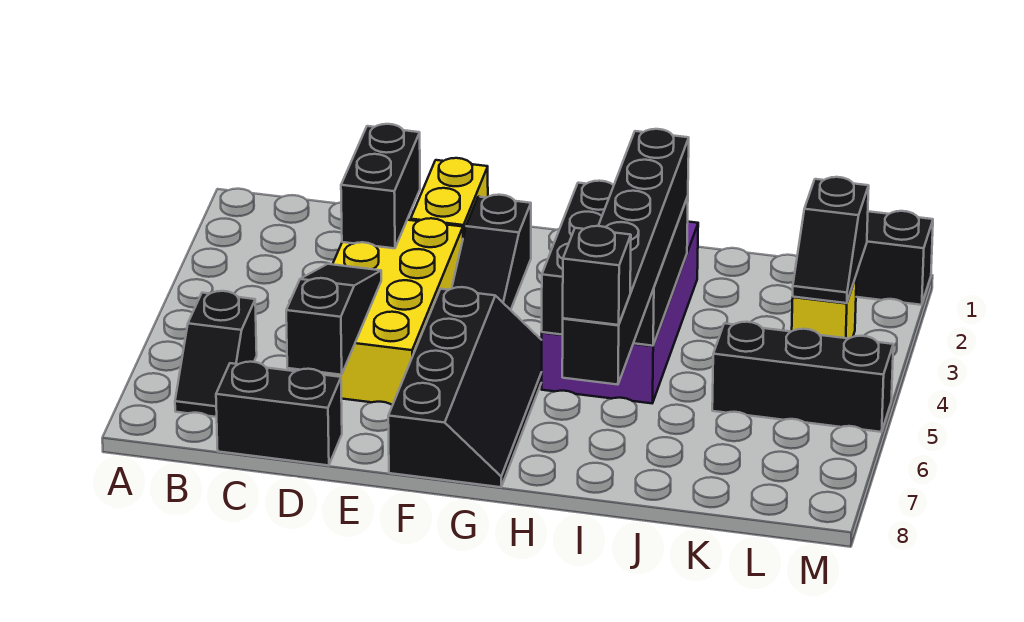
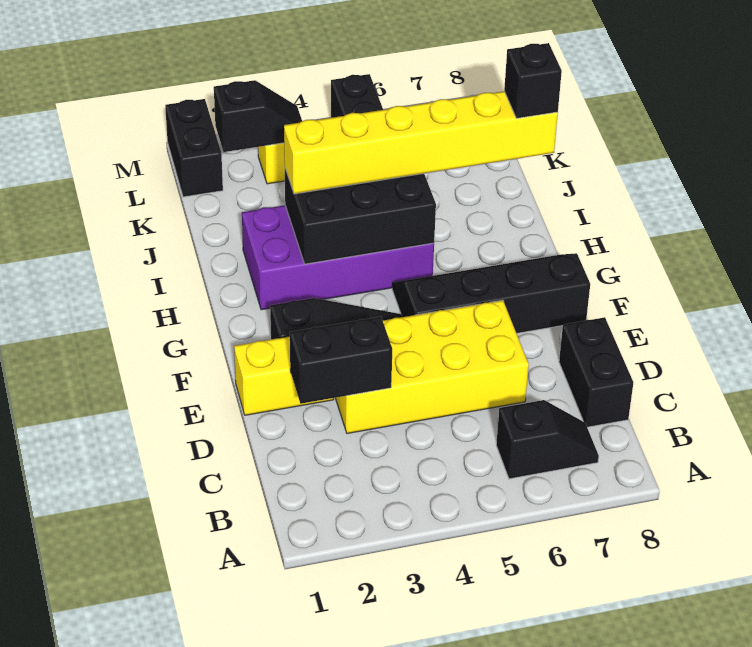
black 1x3 slope [286,264,381,375] -> none
black 1x6 brick [562,129,689,385] -> yellow 1x6 brick [284,91,558,194]

